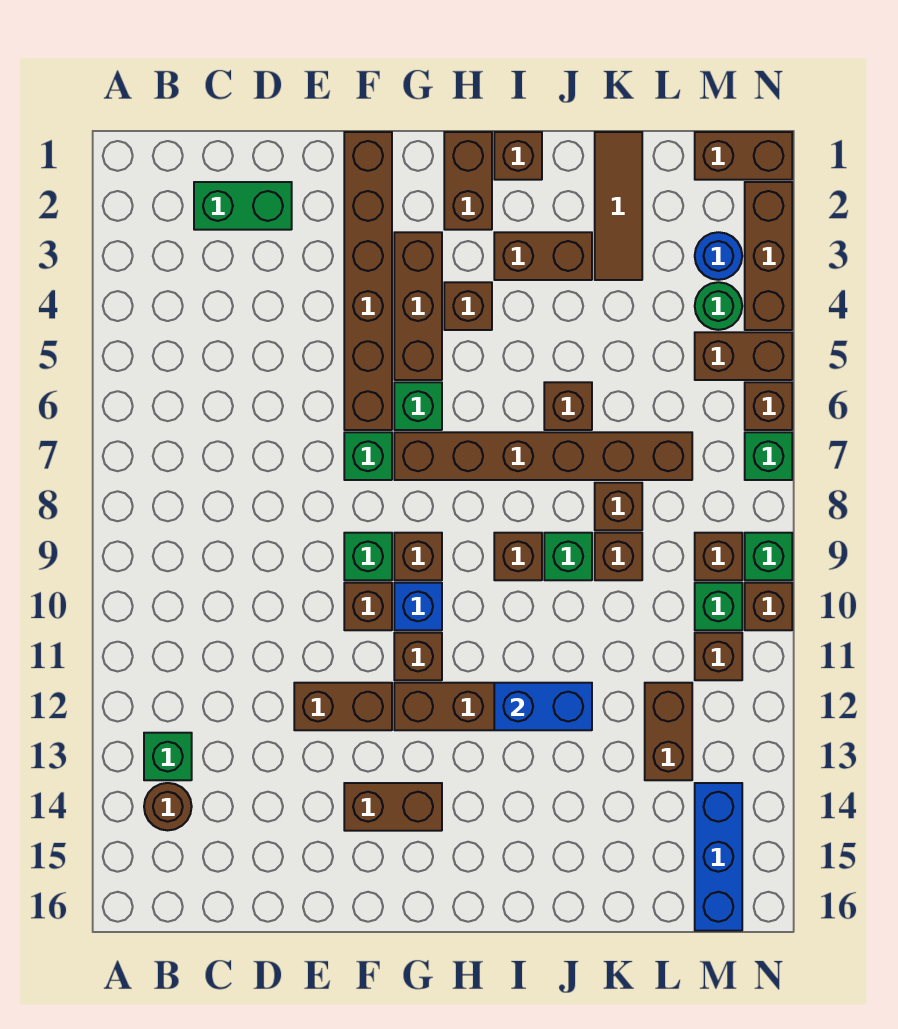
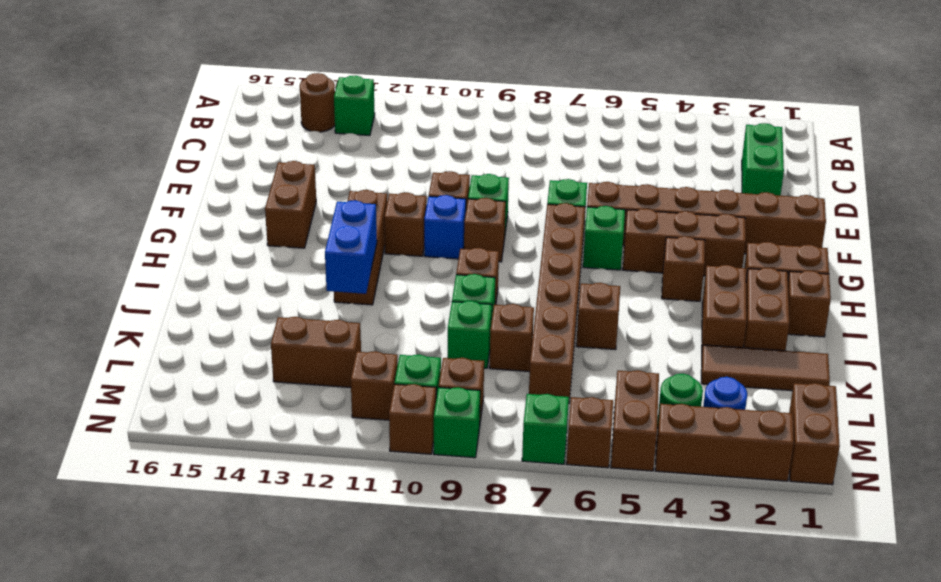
brown 1x2 brick [294,683,392,730] -> brown 1x2 brick moved to [744,268,789,351]
brown 1x1 brick [595,533,642,580] -> green 1x1 brick [447,301,492,368]
blue 1x3 brick [695,783,742,931] -> none

